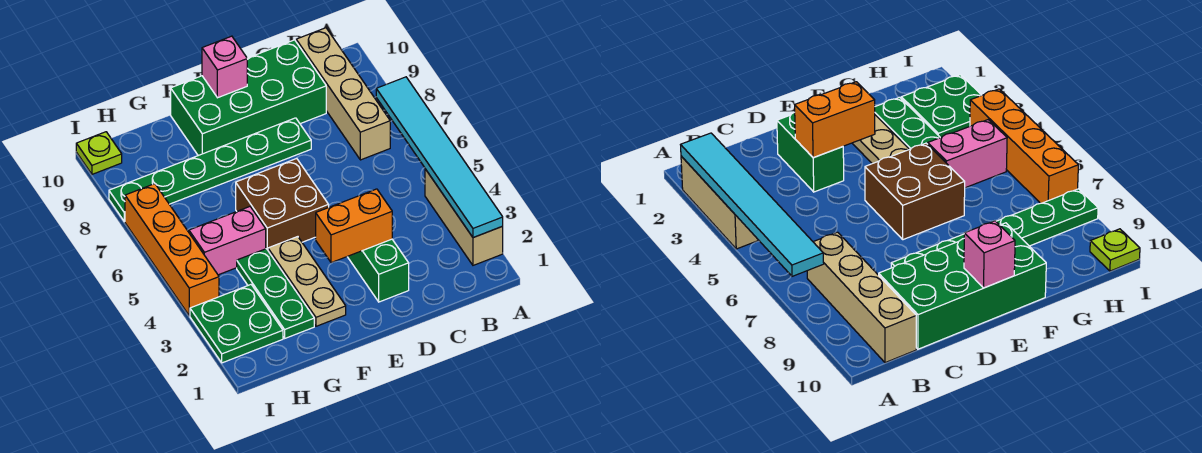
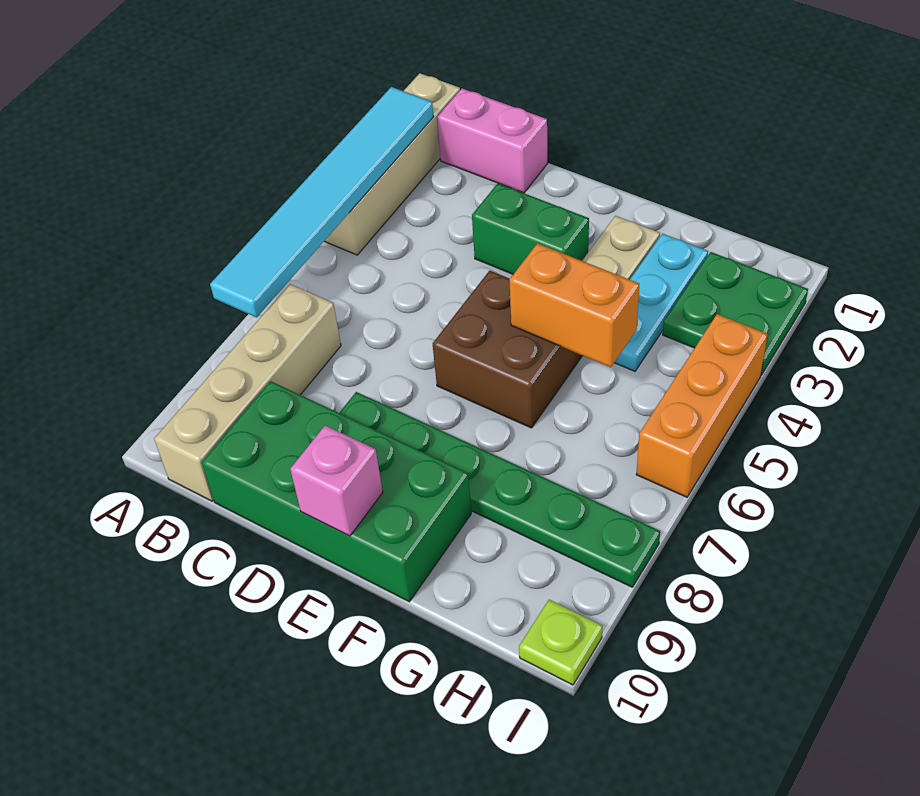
tan 1x3 brick [425,169,503,265] -> tan 1x4 brick [325,73,460,255]
green 1x2 brick [347,239,409,302] -> green 1x2 brick turned to [472,183,589,274]
orange 1x2 brick [316,189,392,263] -> orange 1x2 brick moved to [509,243,639,367]
green 1x3 plate [237,249,314,338] -> cyan 1x3 plate [614,234,708,371]
pink 1x2 brick [189,207,266,275] -> pink 1x2 brick moved to [437,89,547,193]
orange 1x4 brick [125,184,219,316] -> orange 1x3 brick [636,314,768,497]

